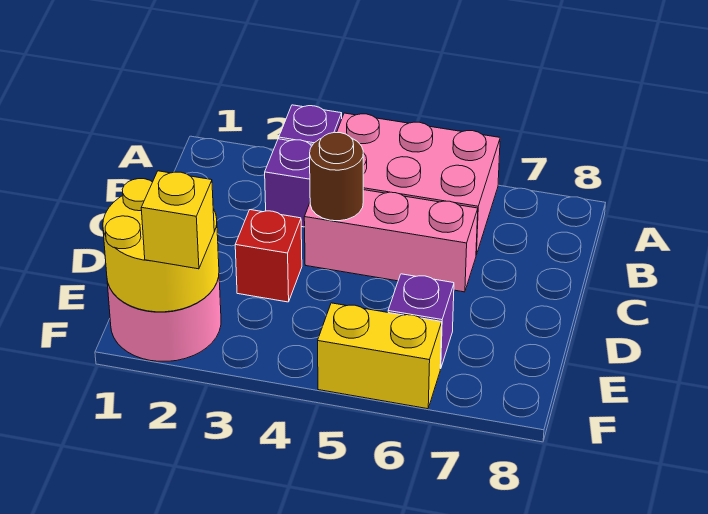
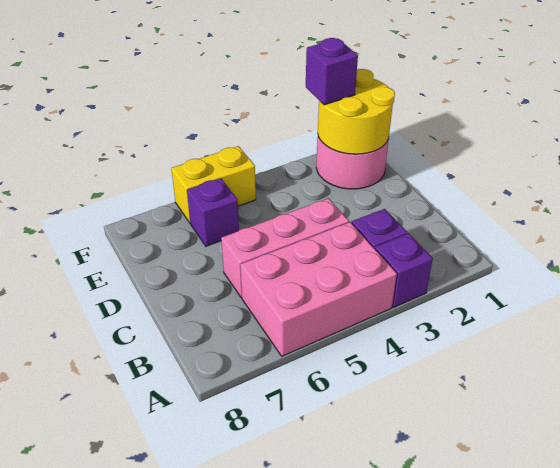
brown 1x1 round brick [310,133,363,221] -> none
red 1x1 brick [235,210,302,302] -> none
yellow 1x1 brick [141,171,214,269] -> purple 1x1 brick [306,38,358,105]

